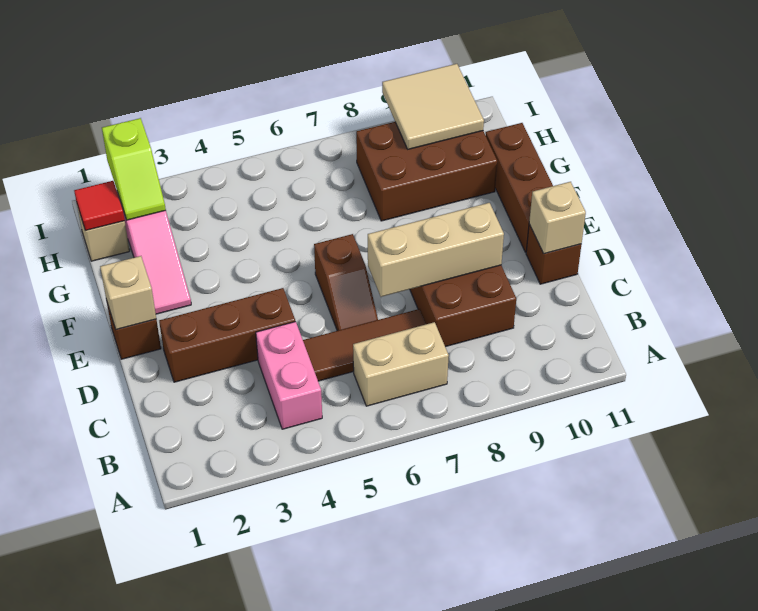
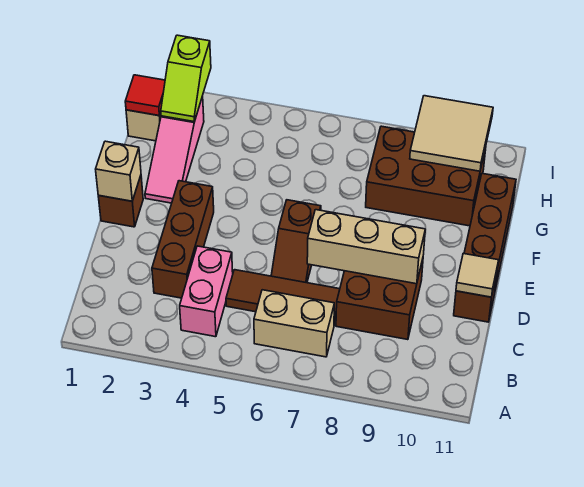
brown 1x3 brick [159,288,295,382] -> brown 1x3 brick turned to [152,181,214,298]
tan 1x1 brick [529,182,586,254] -> tan 1x1 tile [456,253,499,297]

